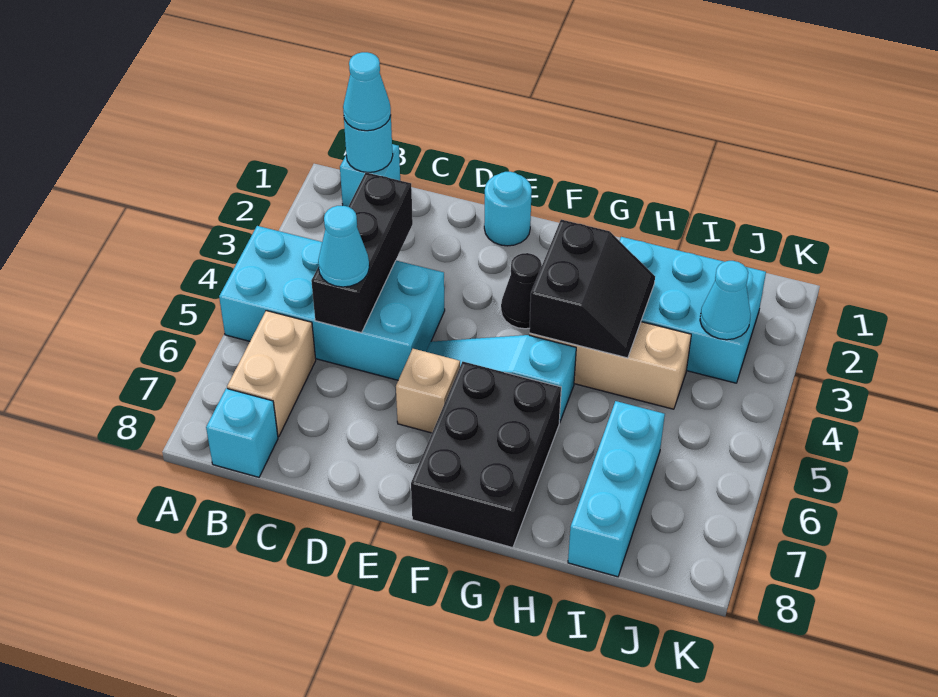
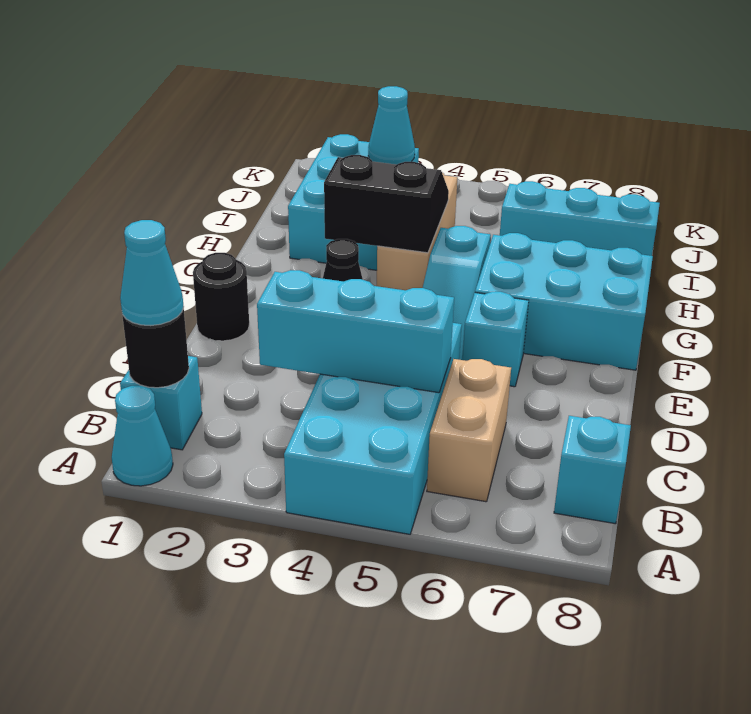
cyan 1x1 round brick [344,115,393,172] -> black 1x1 round brick [122,308,189,388]
tan 1x2 brick [227,311,316,437] -> tan 1x2 brick turned to [427,359,511,502]
black 1x3 brick [311,172,413,333] -> cyan 1x3 brick [257,270,454,393]
cyan 1x1 cone [318,206,369,287] -> cyan 1x1 cone moved to [112,386,173,486]
cyan 1x1 round brick [484,172,532,246] -> black 1x1 round brick [193,253,249,341]
tan 1x1 brick [396,349,460,433] -> cyan 1x1 brick [463,292,529,387]
black 2x3 brick [411,362,561,548] -> cyan 2x3 brick [475,233,653,370]

